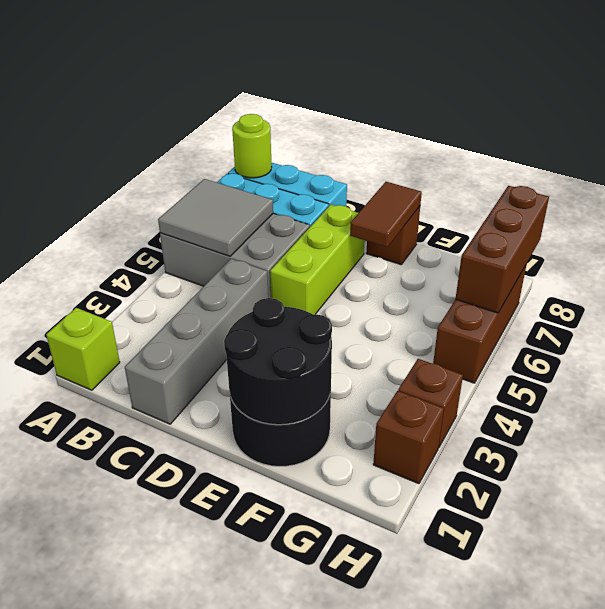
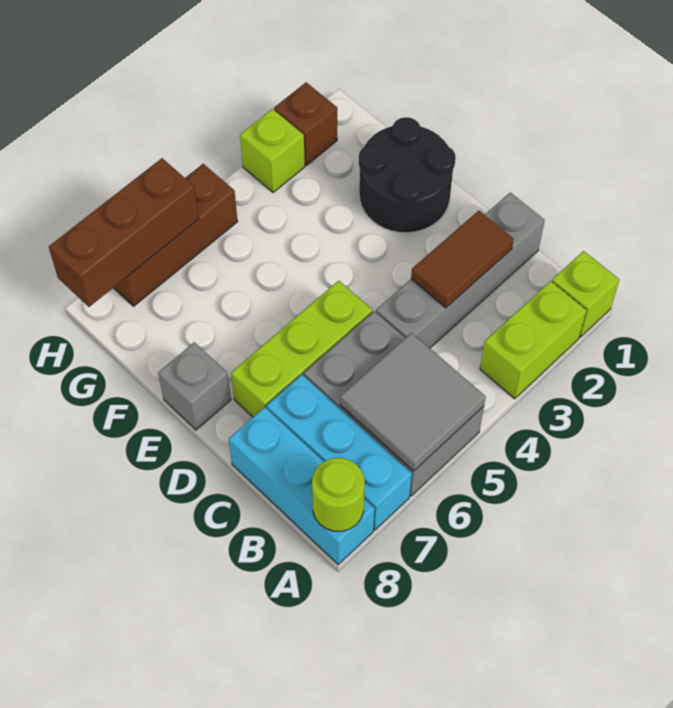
none -> lime 1x2 brick [480,281,587,399]
black 2x2 round brick [224,298,332,425] -> none
brown 1x2 tile [350,182,422,247] -> brown 1x2 tile moved to [411,211,514,308]
brown 1x1 brick [366,206,420,265] -> grey 1x1 brick [158,342,231,430]
brown 1x1 brick [398,359,463,448] -> lime 1x1 brick [240,109,305,193]

